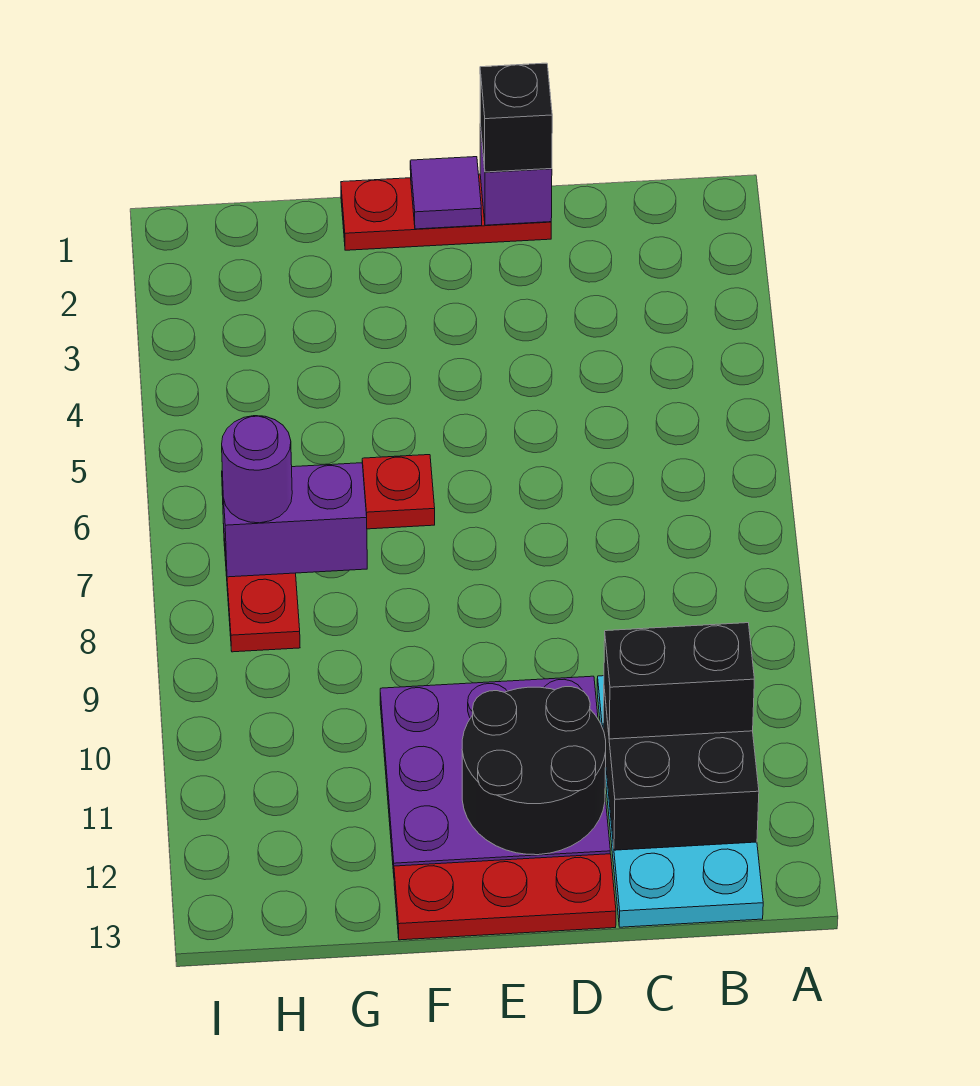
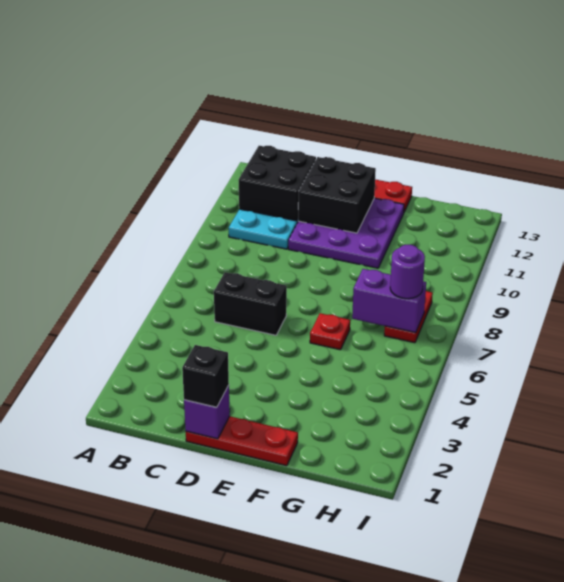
black 1x2 brick [604,623,754,739] -> black 1x2 brick moved to [214,272,287,335]
black 2x2 round brick [462,687,606,855] -> black 2x2 brick [298,157,376,233]
purple 1x1 tile [410,157,482,229] -> none

